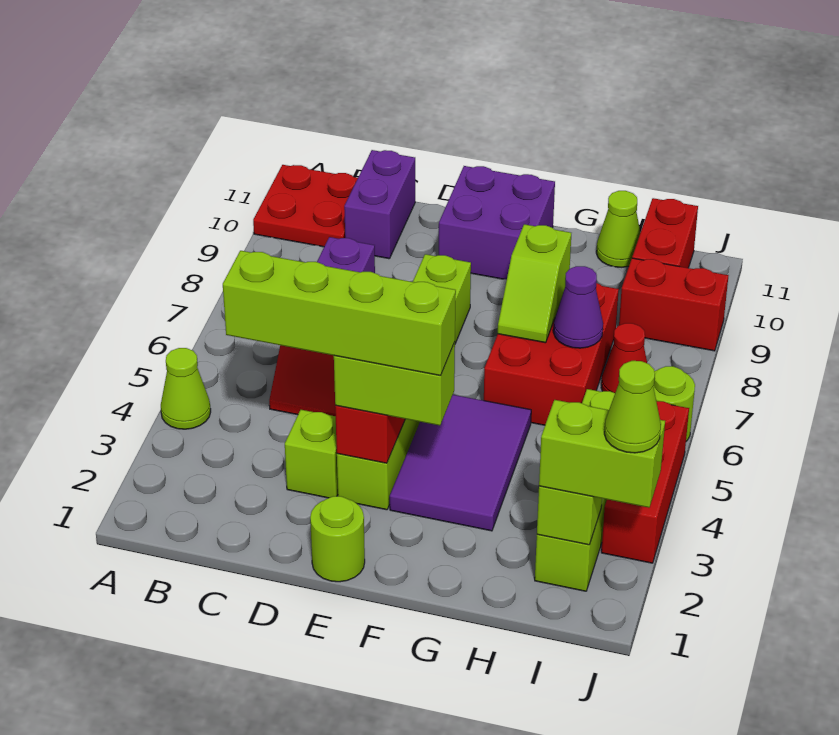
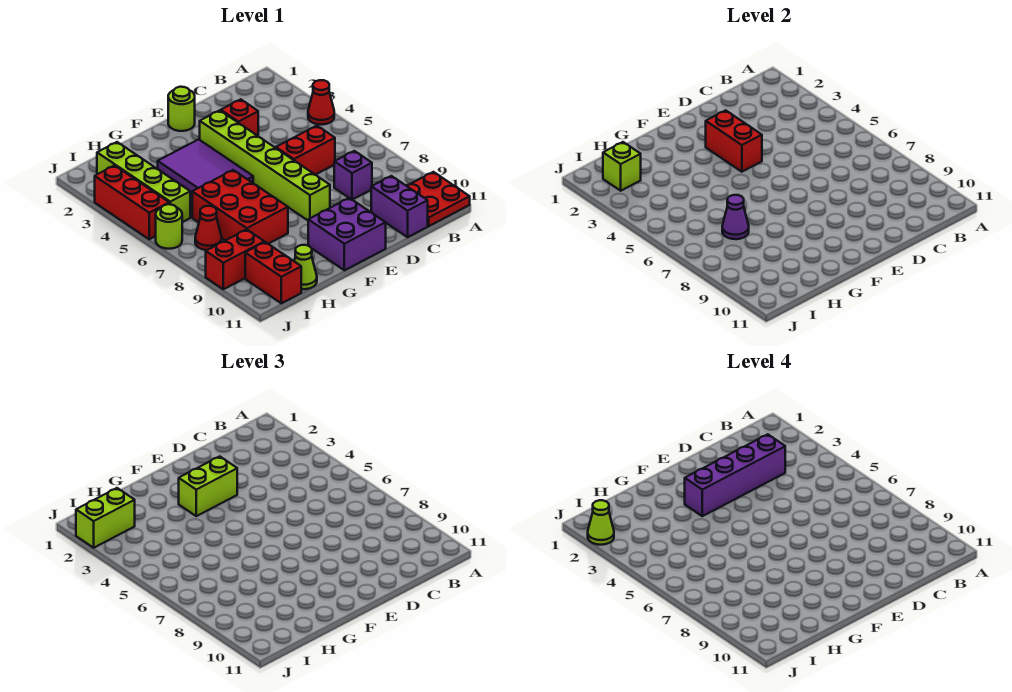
lime 1x1 cone [161,348,211,429] -> red 1x1 cone [308,80,334,125]
lime 1x4 brick [223,251,456,376] -> purple 1x4 brick [685,434,785,516]
lime 1x1 brick [285,410,338,498] -> red 1x1 brick [221,99,258,136]
lime 1x2 slope [498,224,571,343] -> none

